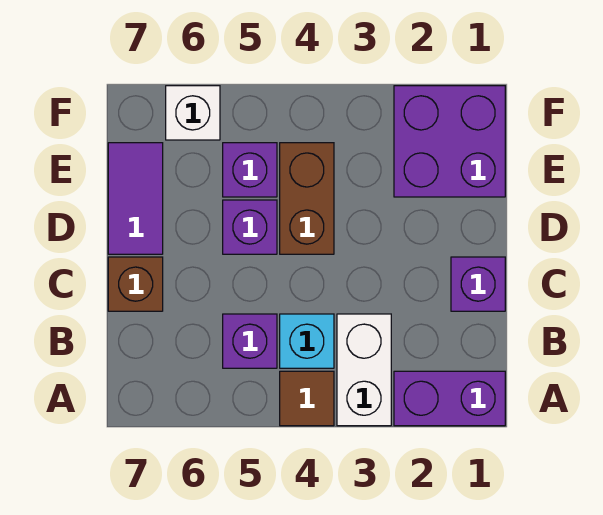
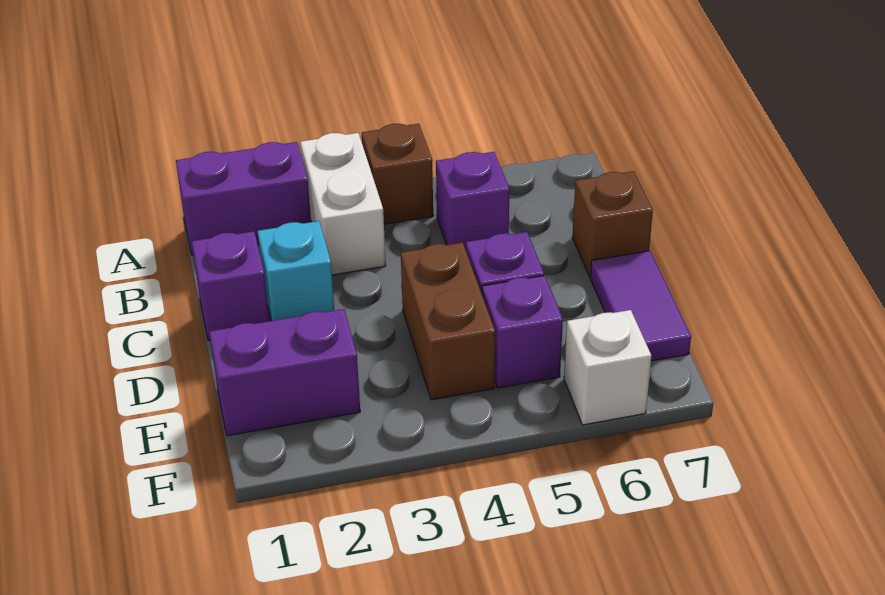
brown 1x1 tile [280,371,334,426] -> brown 1x1 brick [362,124,433,224]
cyan 1x1 brick [280,314,334,368] -> cyan 1x1 brick moved to [258,221,334,321]
purple 2x2 brick [394,86,505,197] -> purple 1x2 brick [209,309,360,436]

